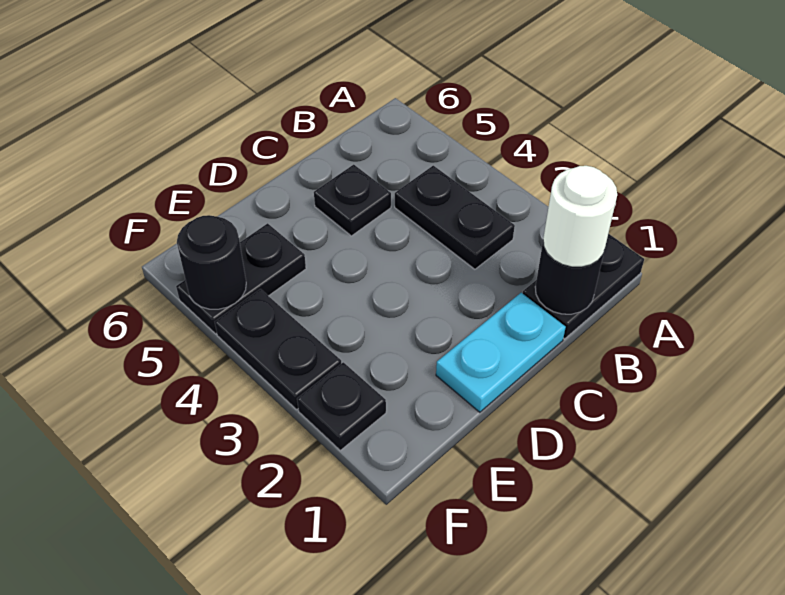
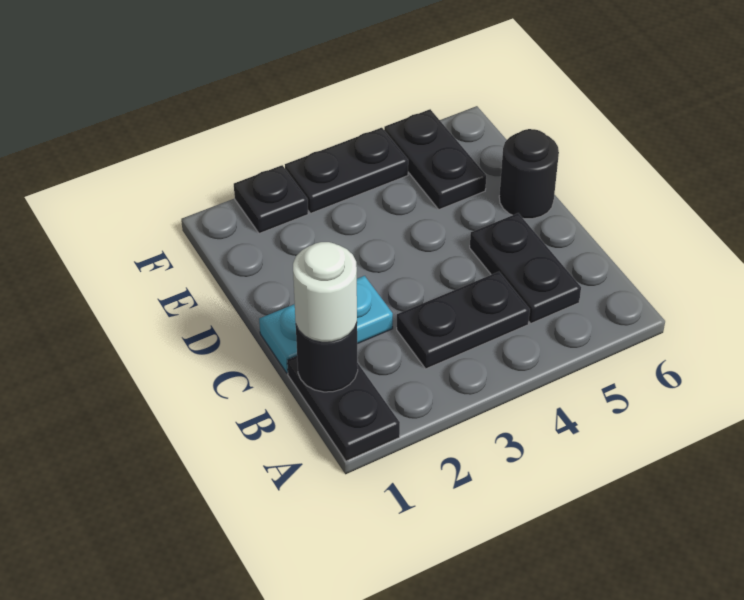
cyan 1x2 plate [436,293,566,412] -> cyan 1x2 plate turned to [259,276,393,373]
black 1x1 plate [314,165,391,236] -> black 1x2 plate [470,213,581,323]
black 1x1 round brick [177,215,246,309] -> black 1x1 round brick moved to [499,129,559,219]

